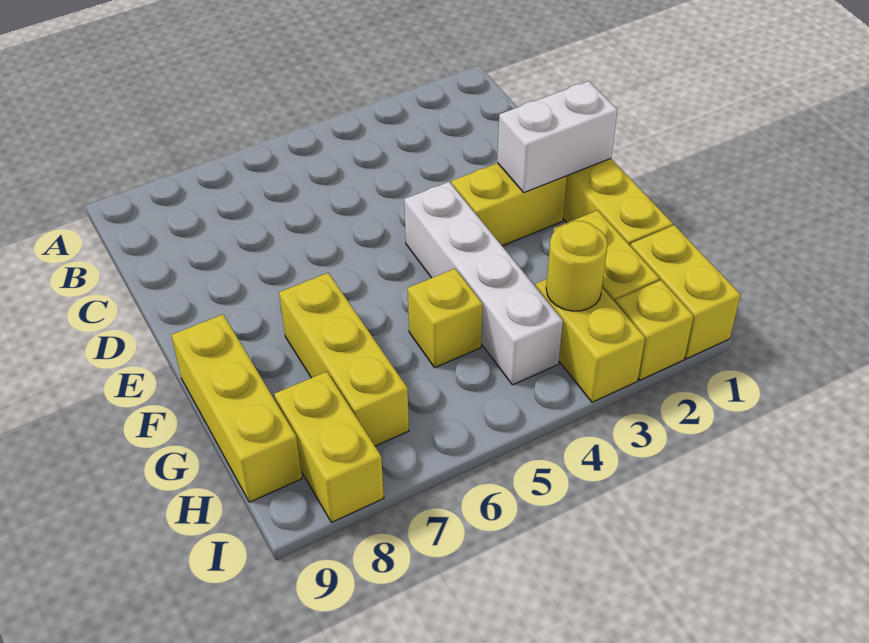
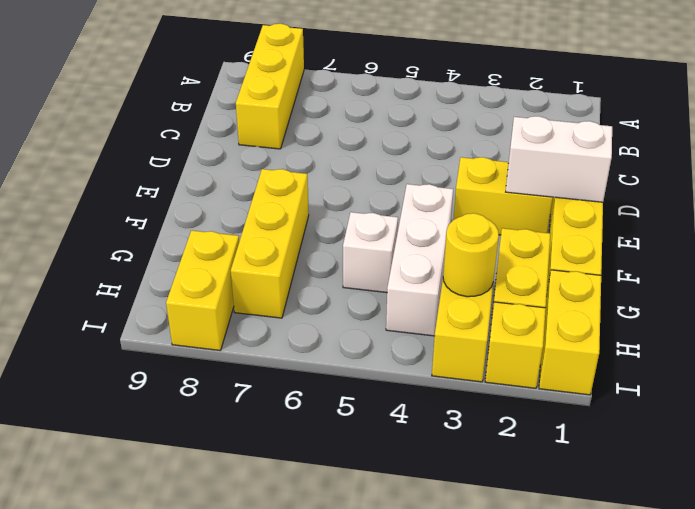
white 1x4 brick [404,182,563,385] -> white 1x3 brick [386,184,453,336]
yellow 1x3 brick [171,315,302,502] -> yellow 1x3 brick moved to [236,24,304,149]
yellow 1x1 brick [408,269,483,368] -> white 1x1 brick [343,212,398,293]

